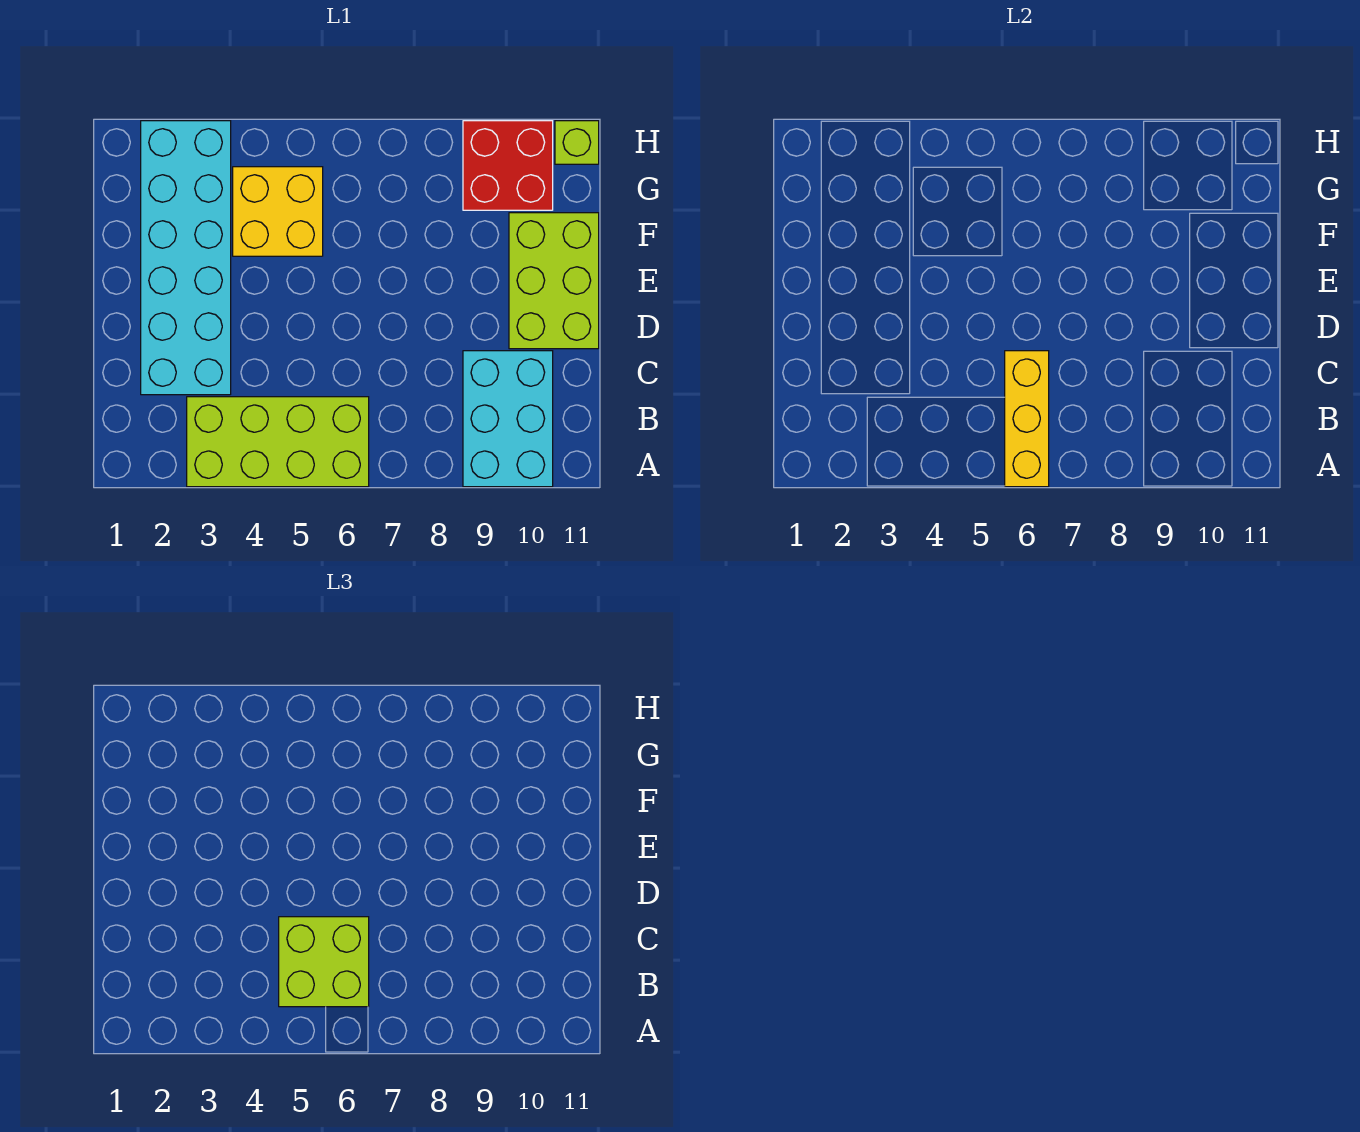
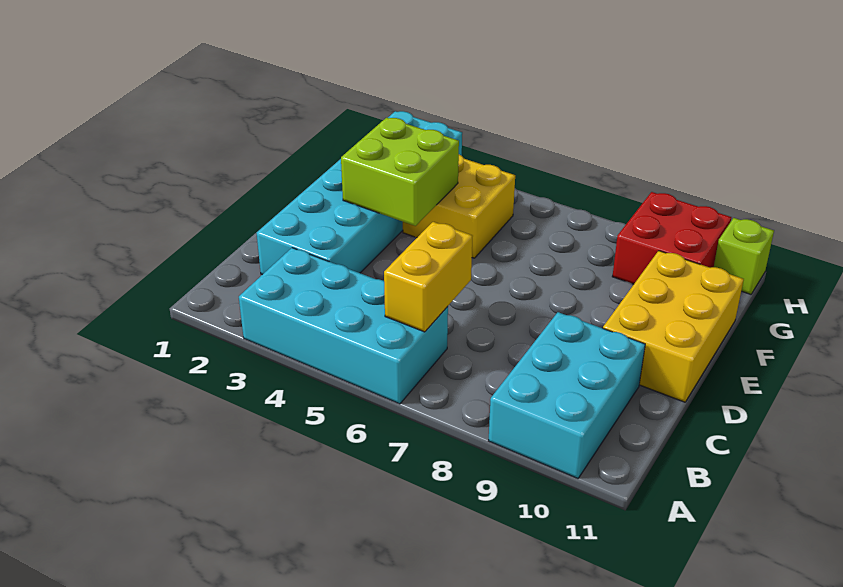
lime 2x4 brick [187,397,369,487] -> cyan 2x4 brick [239,248,448,404]
yellow 1x3 brick [1005,351,1049,487] -> yellow 1x2 brick [384,222,473,332]
lime 2x2 brick [279,917,369,1007] -> lime 2x2 brick moved to [341,118,459,226]
lime 2x3 brick [509,213,599,349] -> yellow 2x3 brick [603,251,744,402]

